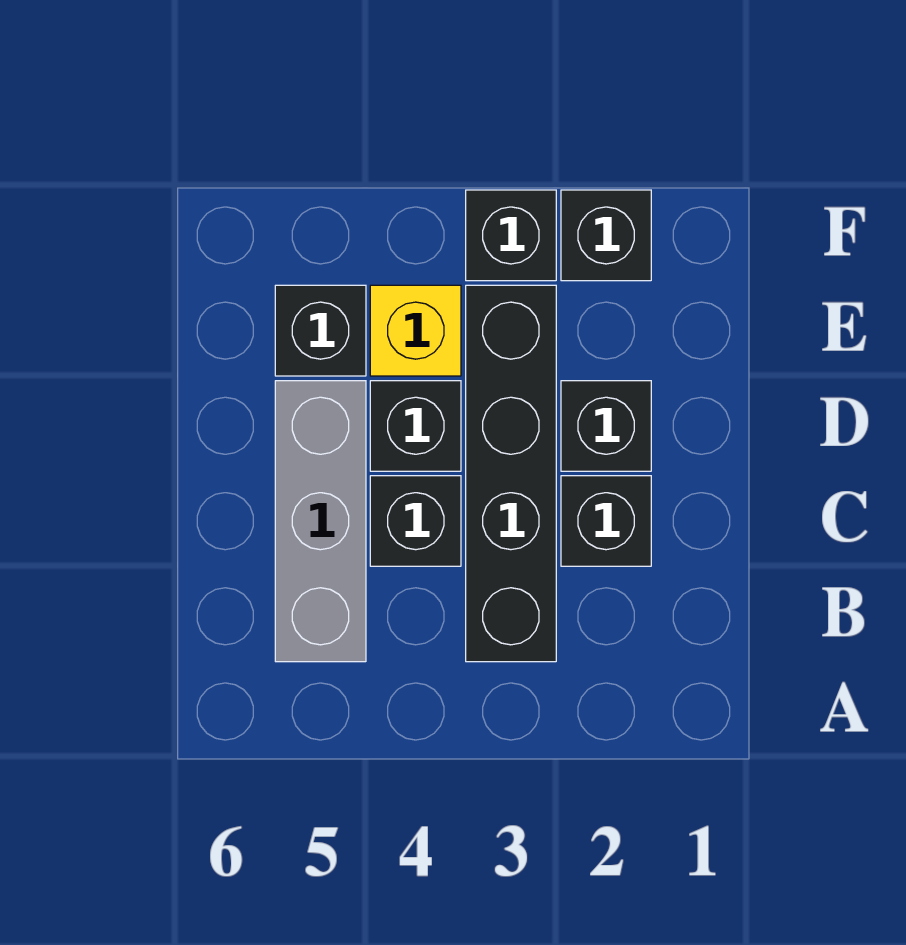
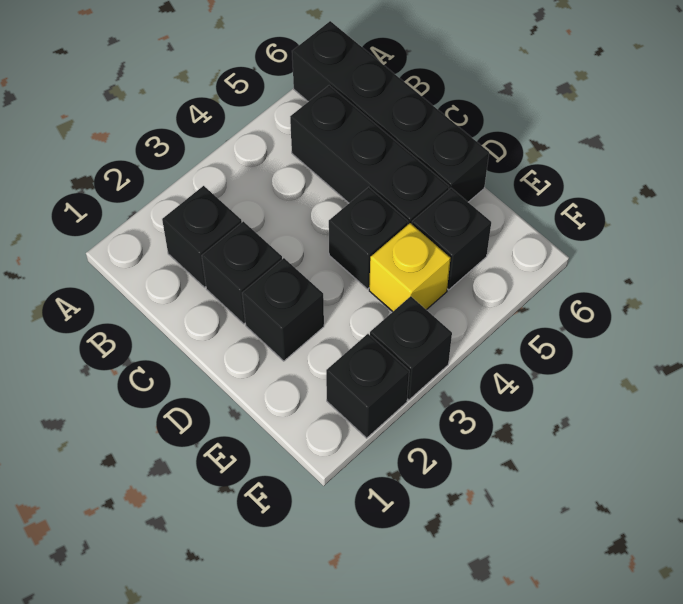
black 1x4 brick [466,285,556,662] -> black 1x4 brick moved to [292,21,489,202]
grey 1x3 brick [275,381,366,662] -> black 1x3 brick [290,85,449,224]
black 1x1 brick [370,476,461,566] -> black 1x1 brick moved to [162,186,242,287]

